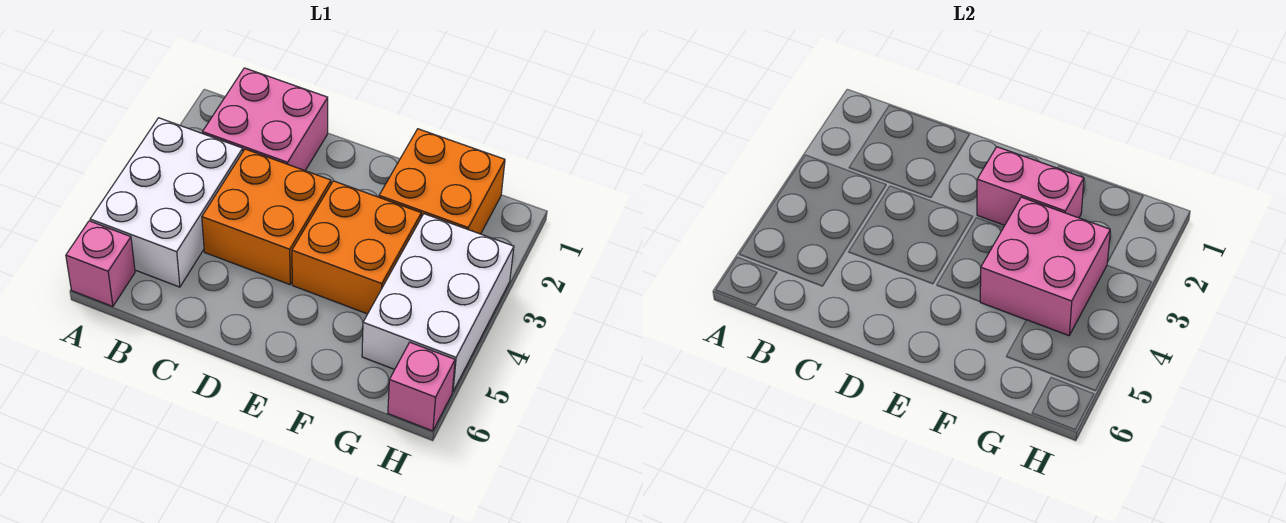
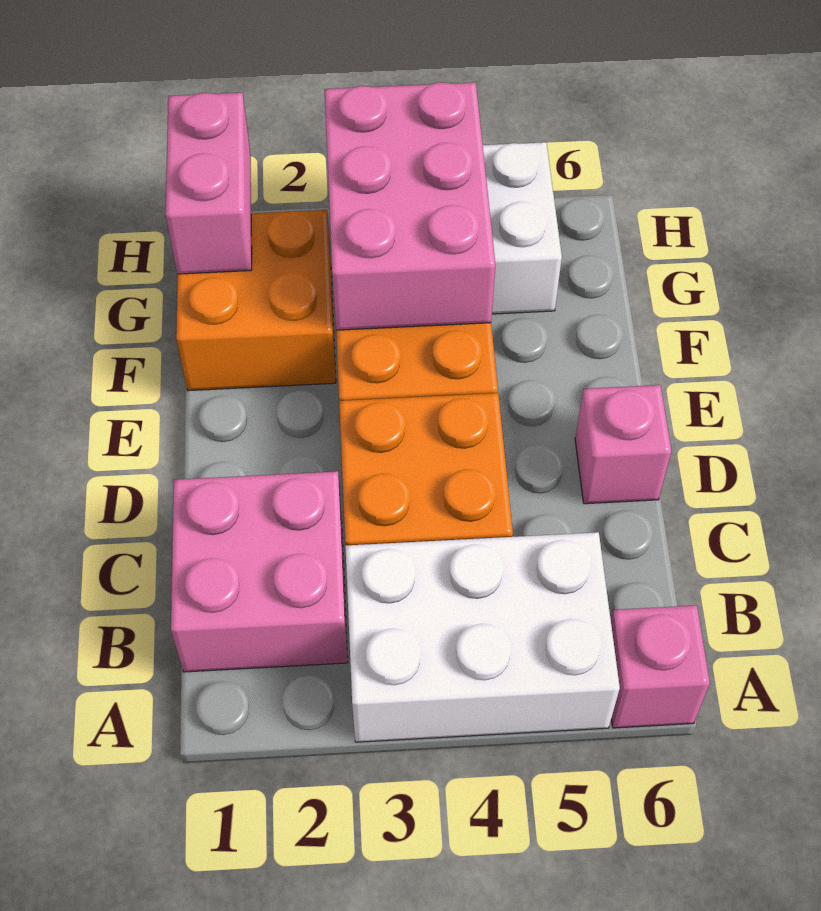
pink 1x2 brick [977,147,1084,225] -> pink 1x2 brick moved to [165,93,252,274]
pink 2x2 brick [980,197,1110,336] -> pink 2x3 brick [324,82,495,330]
pink 1x1 brick [388,342,455,431] -> pink 1x1 brick moved to [575,385,671,504]

